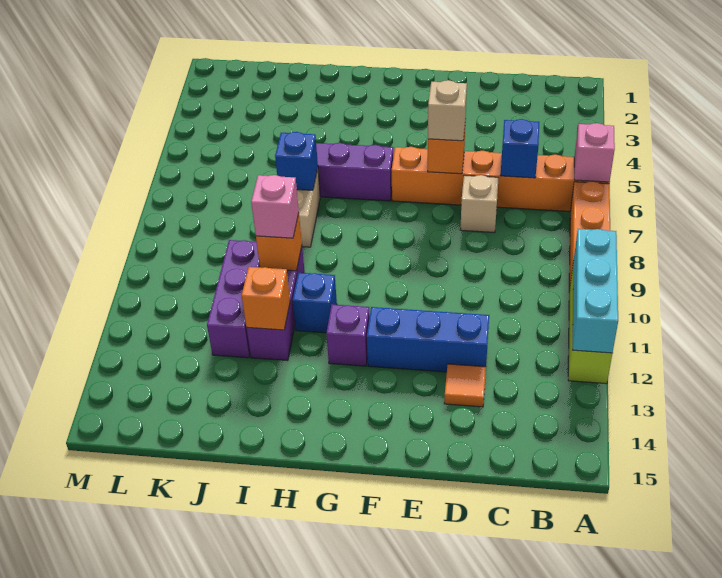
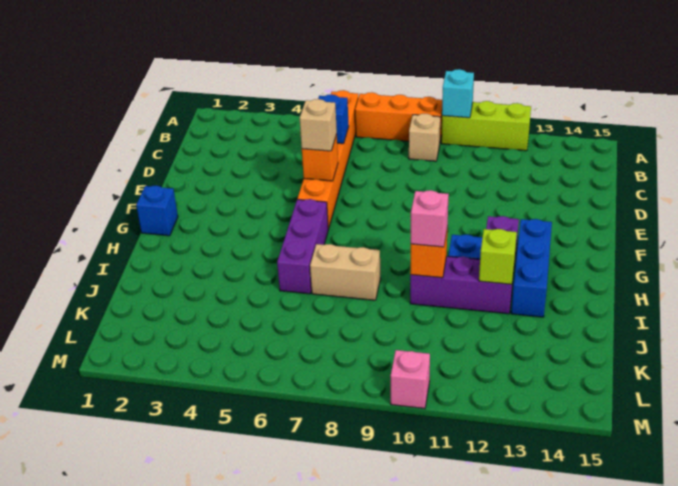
pink 1x1 brick [574,123,615,182] -> pink 1x1 brick moved to [391,350,430,409]
cyan 1x3 brick [573,229,618,353] -> cyan 1x1 brick [442,69,474,118]
tan 1x1 brick [460,175,499,233] -> tan 1x1 brick moved to [409,114,440,161]
blue 1x3 brick [367,307,489,372] -> blue 1x3 brick moved to [511,219,552,317]
orange 1x1 tile [444,364,486,407] -> none
blue 1x1 brick [275,132,318,190] -> blue 1x1 brick moved to [136,186,178,236]
orange 1x1 brick [242,267,290,330] -> lime 1x1 brick [479,229,517,284]
purple 1x3 brick [207,240,260,358] -> none

